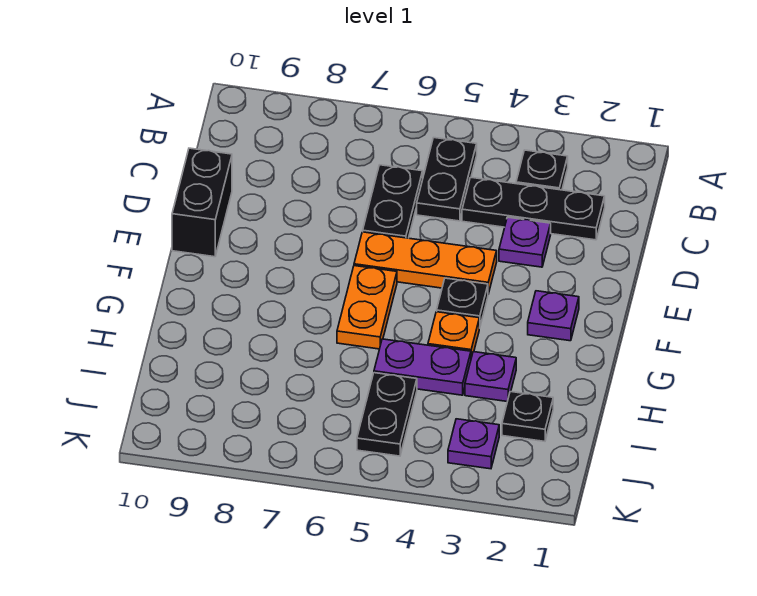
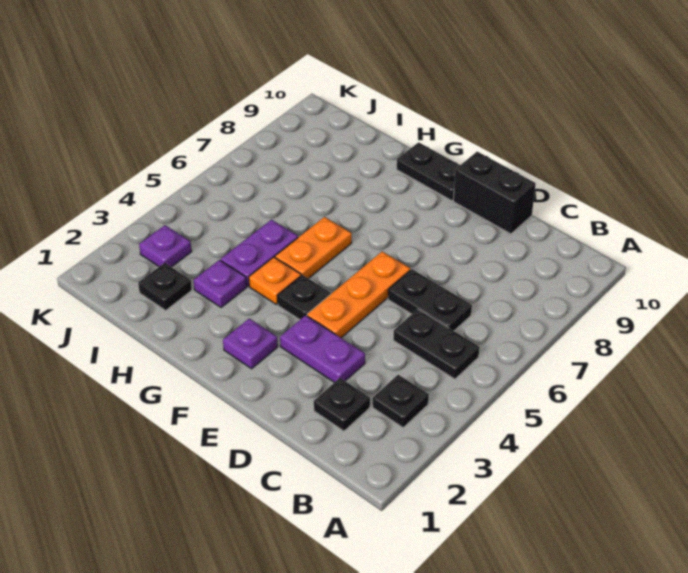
black 1x3 plate [462,177,605,240] -> black 1x1 plate [314,378,370,431]
purple 1x1 plate [499,217,551,267] -> purple 1x2 plate [280,315,365,382]
orange 1x2 plate [337,266,397,349] -> orange 1x2 plate turned to [275,217,352,279]
black 1x2 plate [357,373,417,456] -> black 1x2 plate moved to [397,142,460,201]

